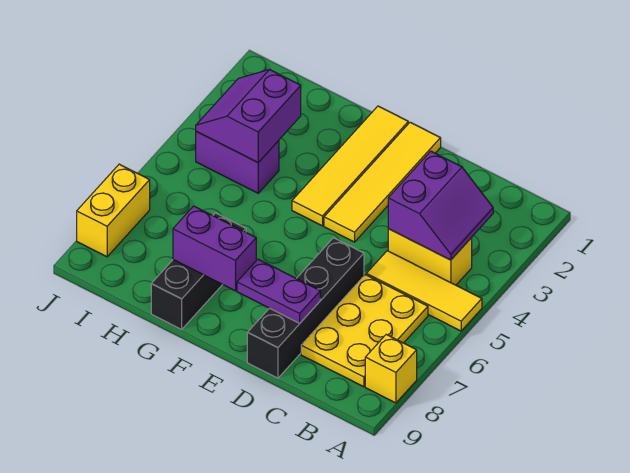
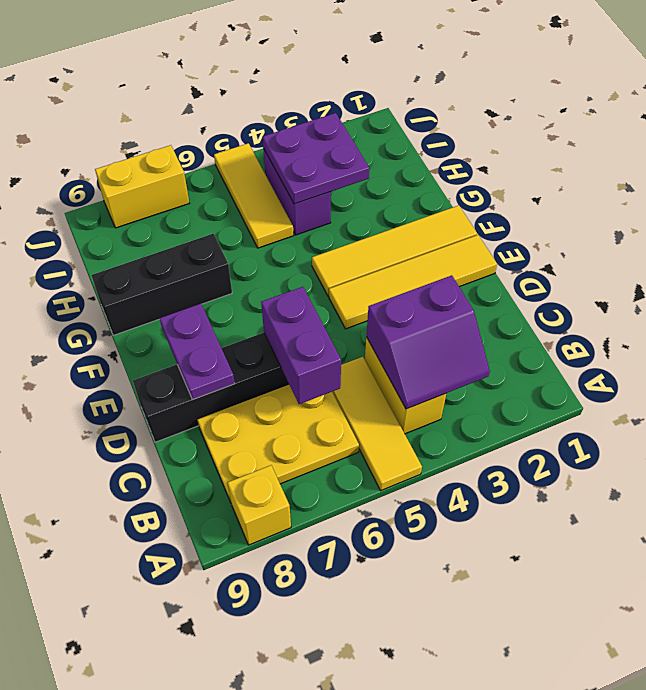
purple 1x2 brick [173,206,256,291] -> purple 1x2 brick moved to [261,287,341,404]
purple 2x2 slope [196,70,301,162] -> purple 2x2 plate [263,113,369,204]
none -> yellow 1x3 tile [214,143,293,248]

